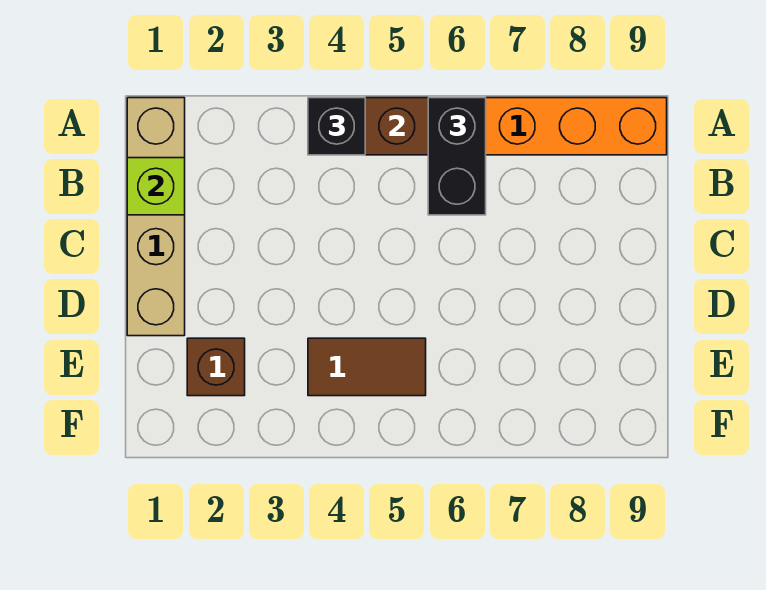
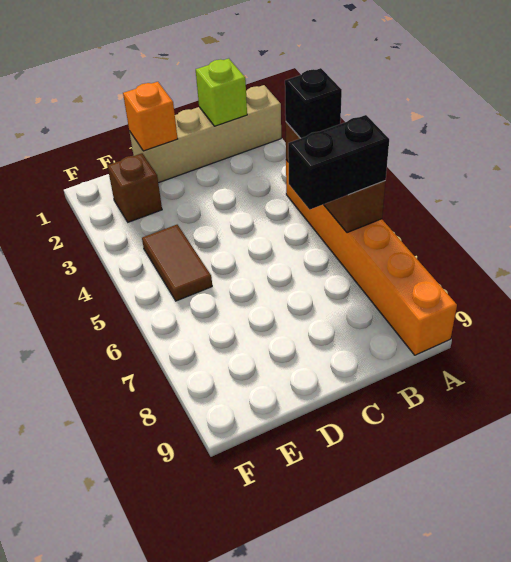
none -> orange 1x1 brick [123,82,178,151]

